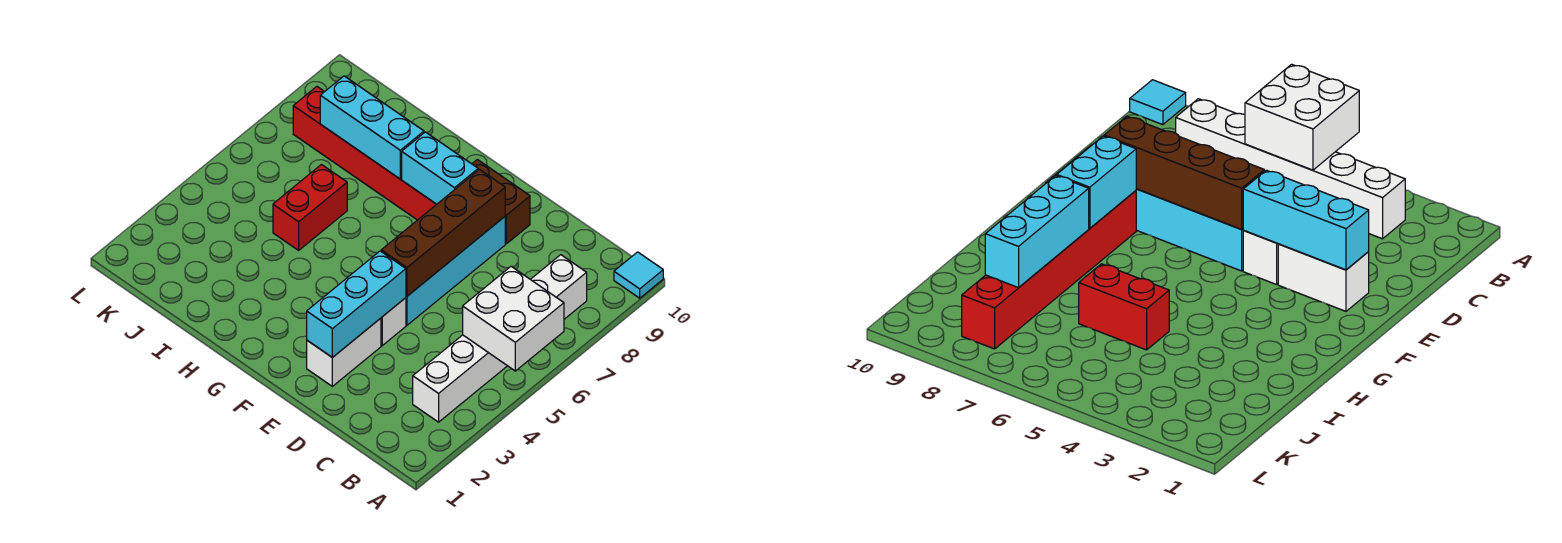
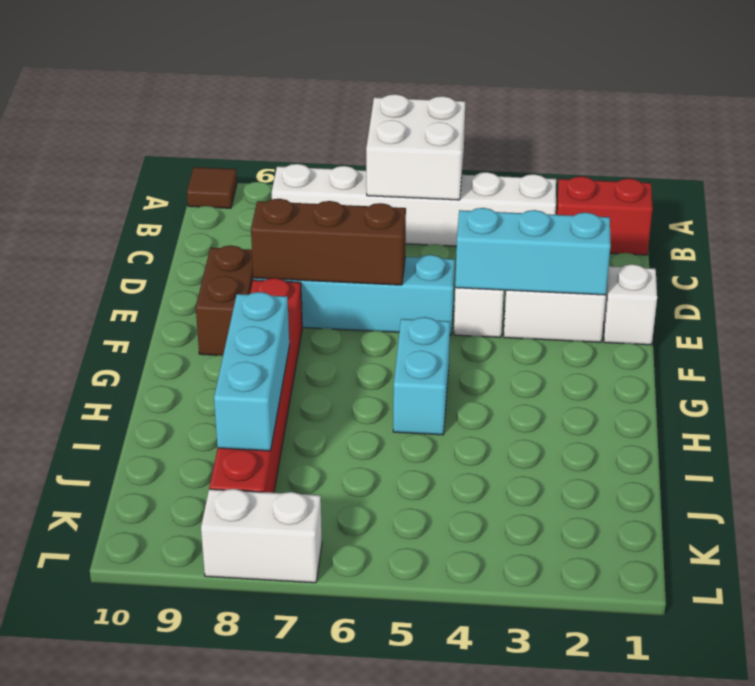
cyan 1x1 tile [614,252,663,298] -> brown 1x1 tile [187,167,237,208]
none -> white 1x1 brick [604,264,657,345]
brown 1x4 brick [381,170,505,296] -> brown 1x3 brick [251,199,406,285]
cyan 1x2 brick [402,132,478,204] -> cyan 1x2 brick moved to [393,317,450,435]
red 1x2 brick [273,165,347,250] -> red 1x2 brick moved to [556,176,653,255]
none -> white 1x2 brick [201,489,322,583]

